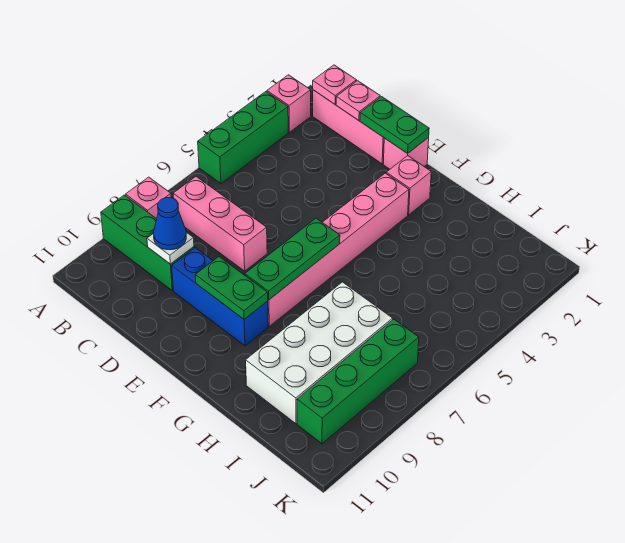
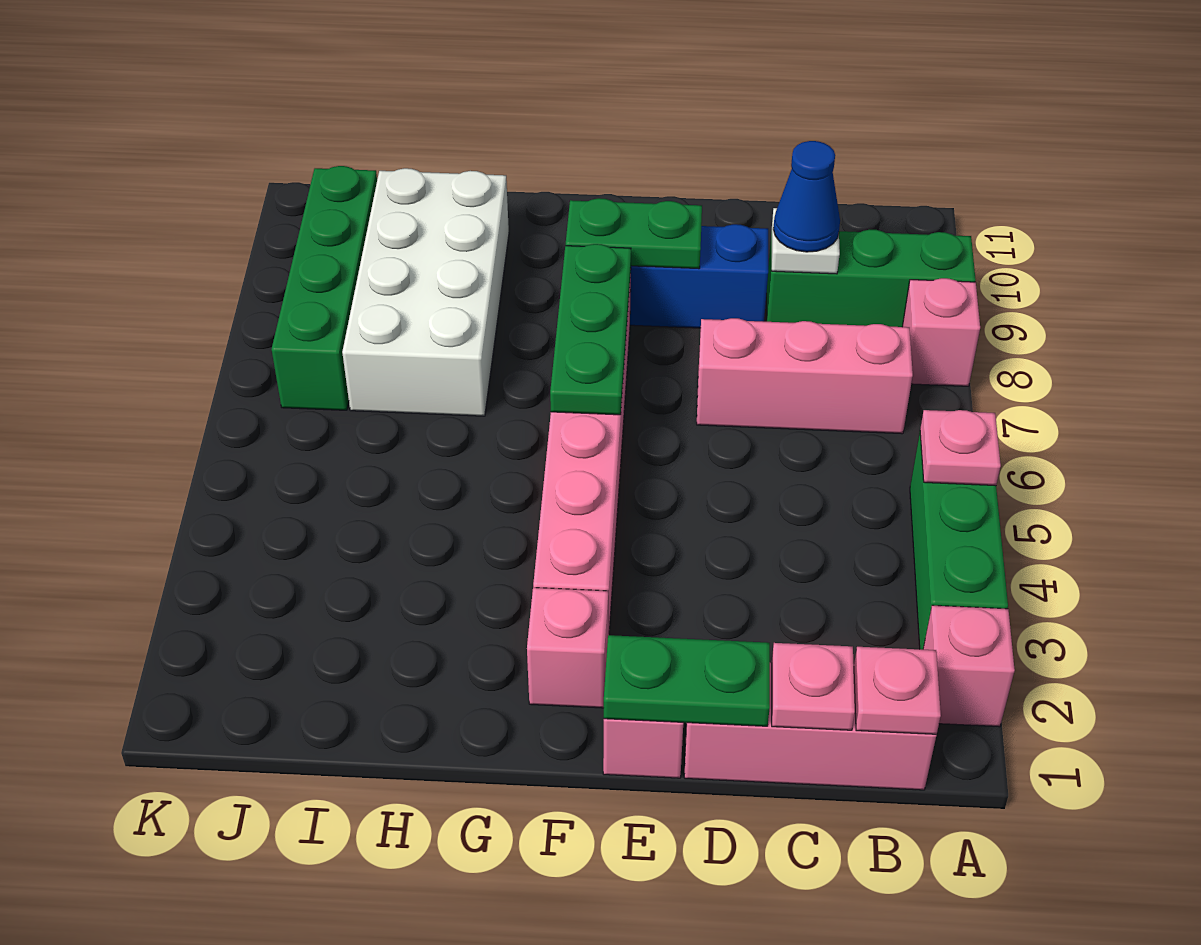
none -> pink 1x1 plate [920,410,1001,486]

